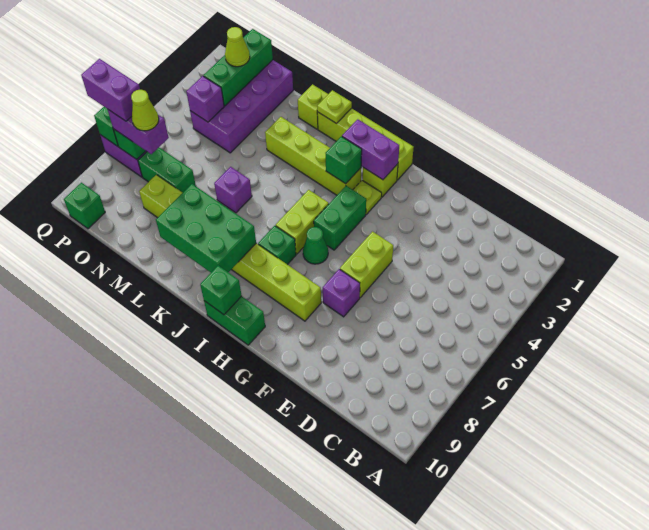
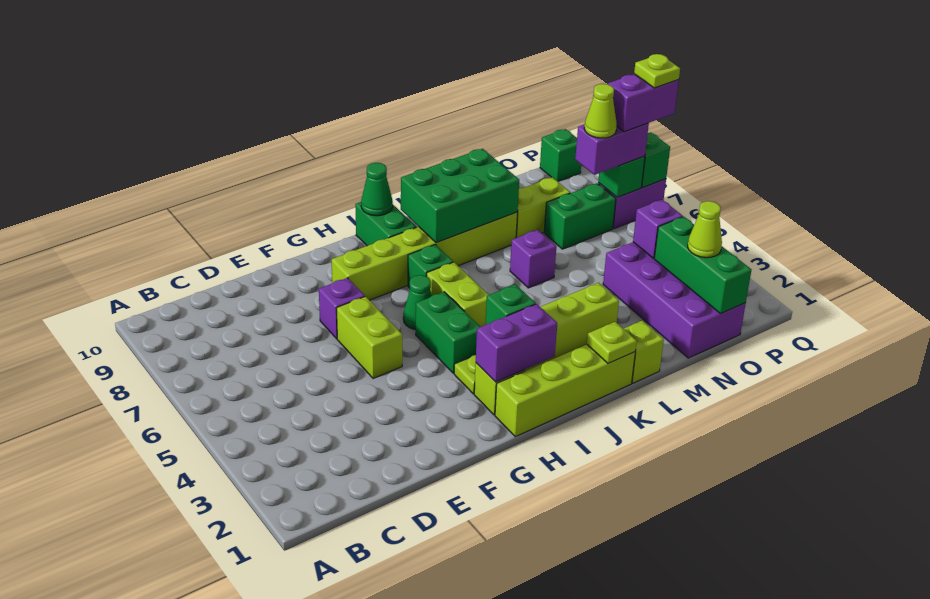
green 1x2 brick [204,296,265,345] -> green 1x2 brick turned to [355,202,416,246]
green 1x1 brick [200,266,242,315] -> green 1x1 cone [361,163,393,216]
none -> lime 1x1 plate [634,54,680,88]

